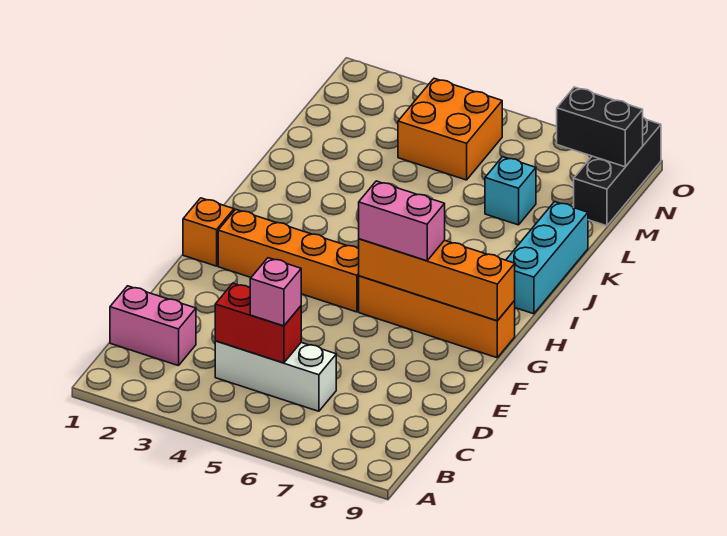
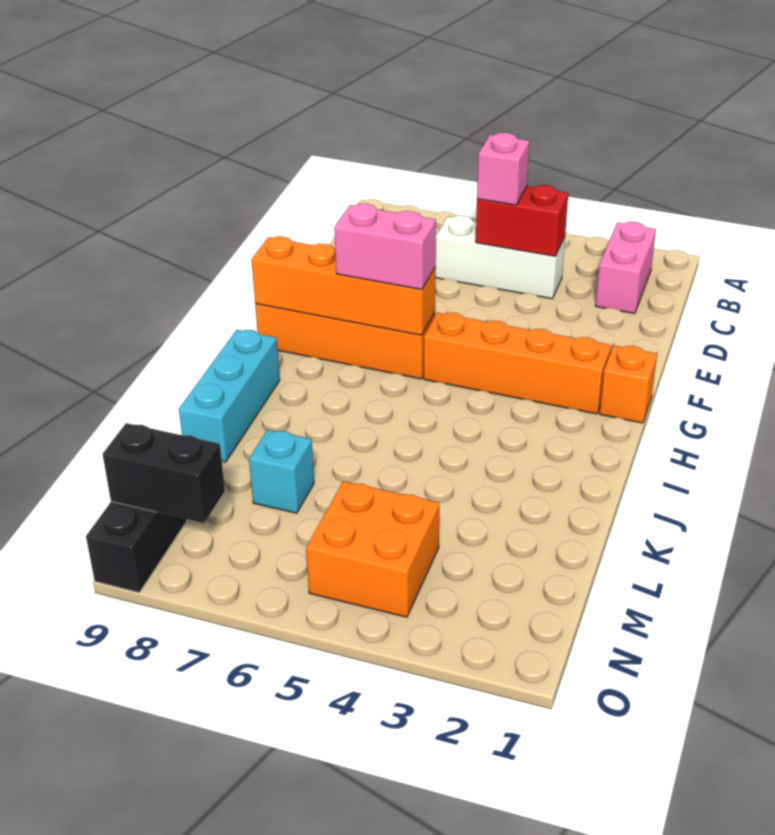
pink 1x2 brick [110,286,196,366] -> pink 1x2 brick turned to [595,222,656,314]

